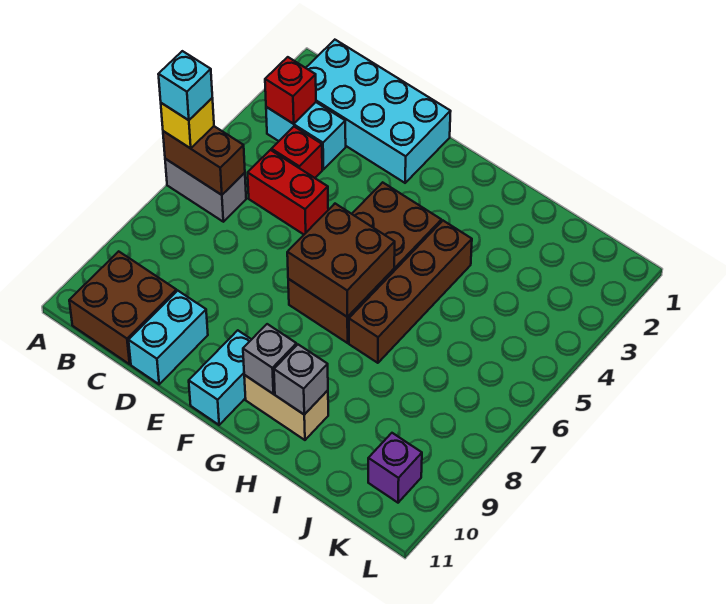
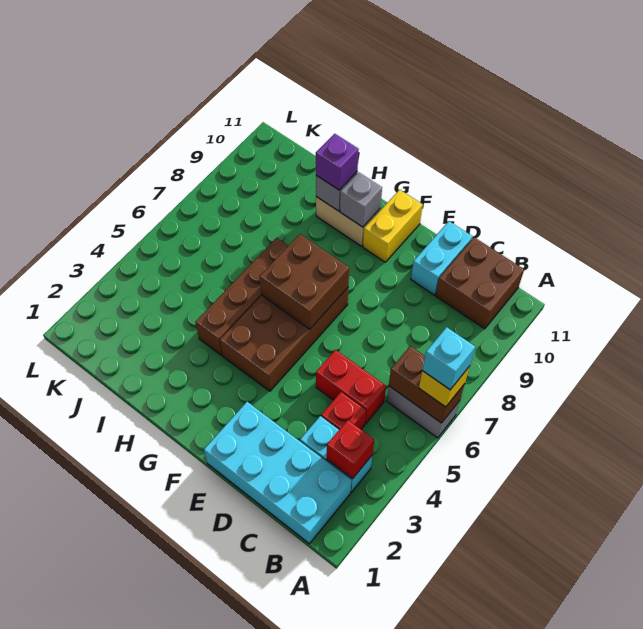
cyan 1x2 brick [189,330,252,425] -> yellow 1x2 brick [363,190,423,262]
purple 1x1 brick [368,433,422,503] -> purple 1x1 brick moved to [316,134,359,190]

